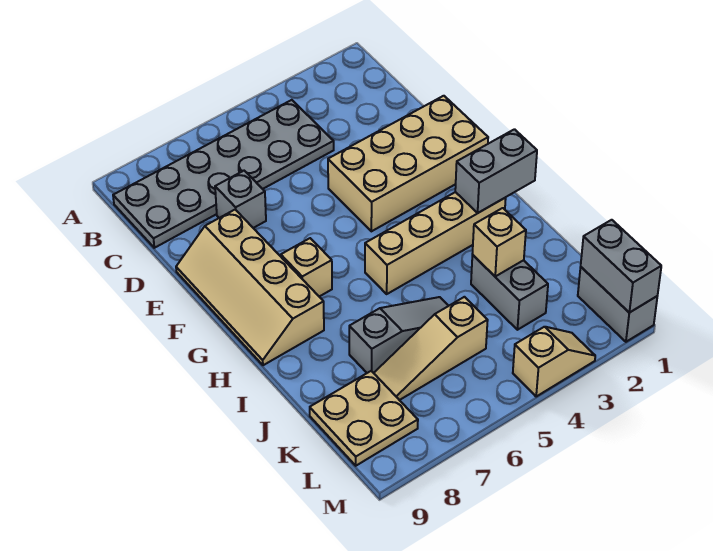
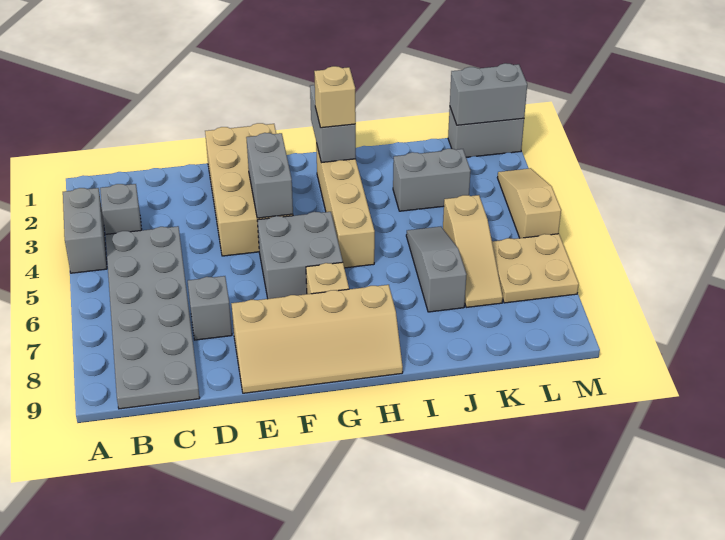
none -> grey 1x2 brick [63,188,107,273]
none -> grey 1x1 brick [100,184,142,234]
none -> grey 1x2 brick [246,133,293,218]
none -> grey 2x2 brick [257,212,343,299]
tan 1x1 brick [472,208,526,276] -> tan 1x1 brick moved to [314,66,356,128]
tan 2x2 plate [310,371,418,466] -> tan 2x2 plate moved to [492,234,579,303]
tan 1x2 slope [513,327,595,396] -> tan 1x3 slope [497,168,561,238]

